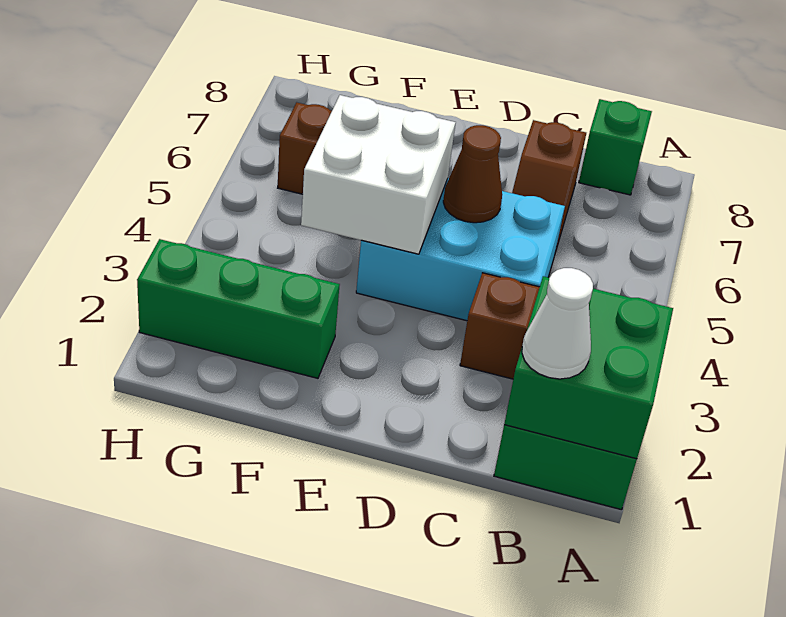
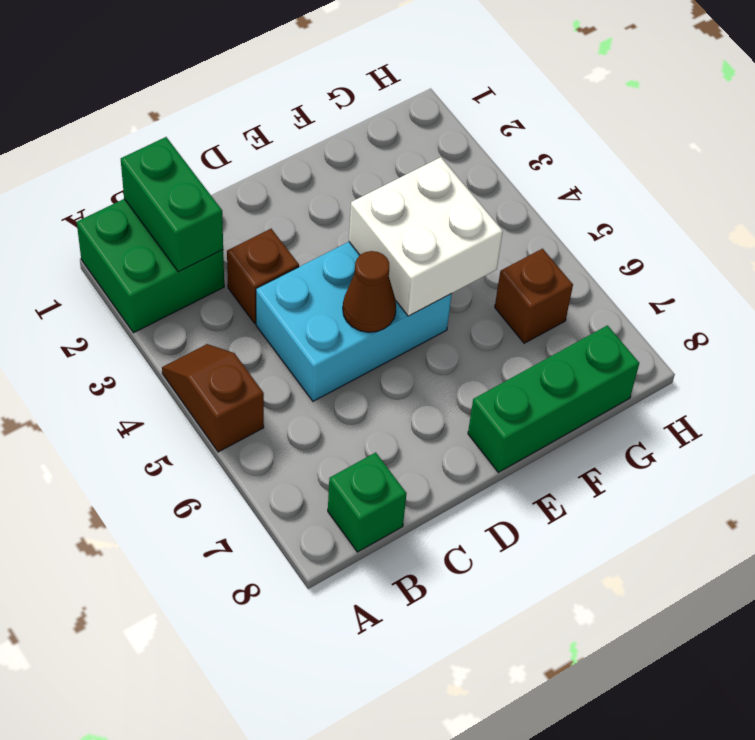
green 2x2 brick [504,276,673,459] -> green 1x2 brick [121,137,223,272]
white 1x1 cone [522,268,593,379] -> none
brown 1x2 slope [512,120,586,252] -> brown 1x2 slope moved to [162,344,264,452]
green 1x3 brick [137,239,340,378] -> green 1x3 brick moved to [468,325,639,472]

